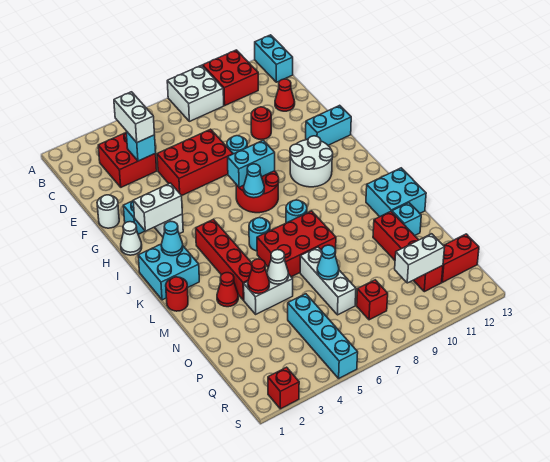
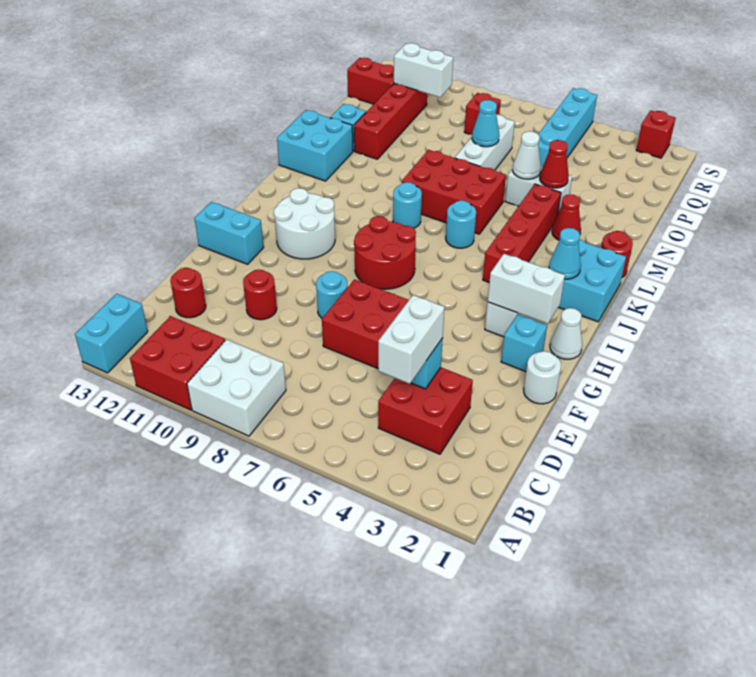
red 1x1 cone [275,79,295,111] -> red 1x1 round brick [170,268,206,318]
cyan 1x2 brick [228,140,275,187] -> none
cyan 1x1 cone [244,164,264,198] -> none

